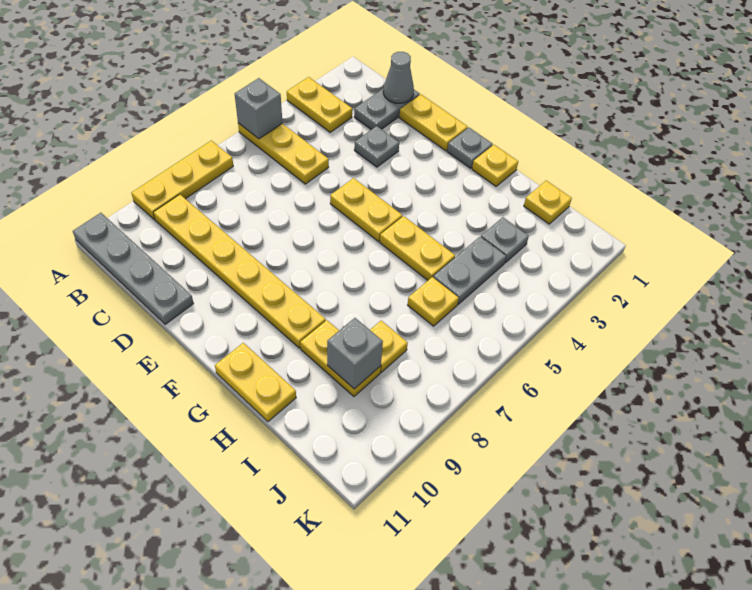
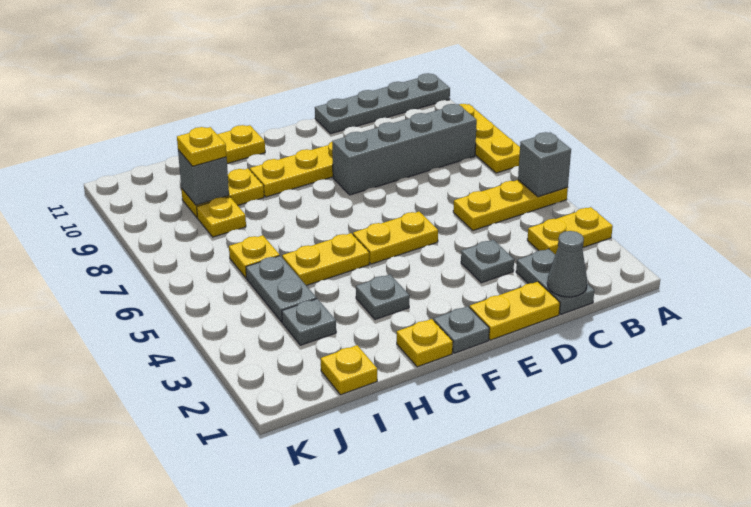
none -> grey 1x4 brick [332,104,477,195]
none -> grey 1x1 plate [356,274,410,320]
none -> yellow 1x1 plate [177,127,227,166]

